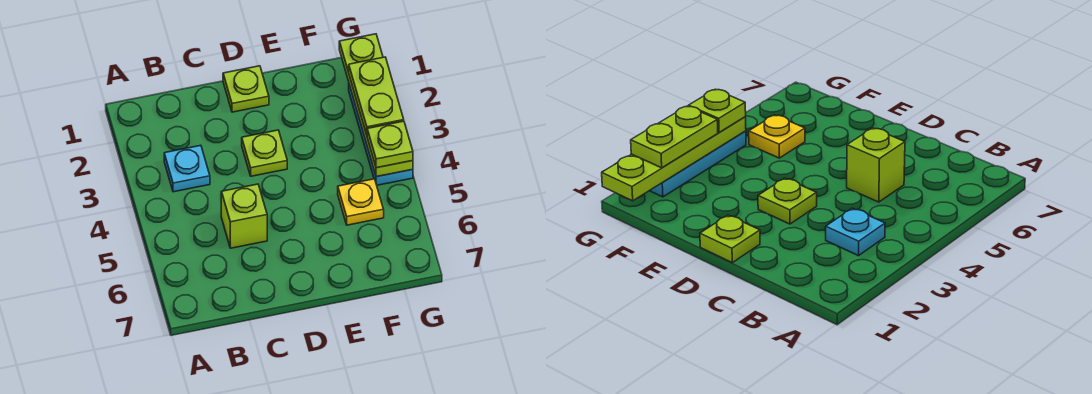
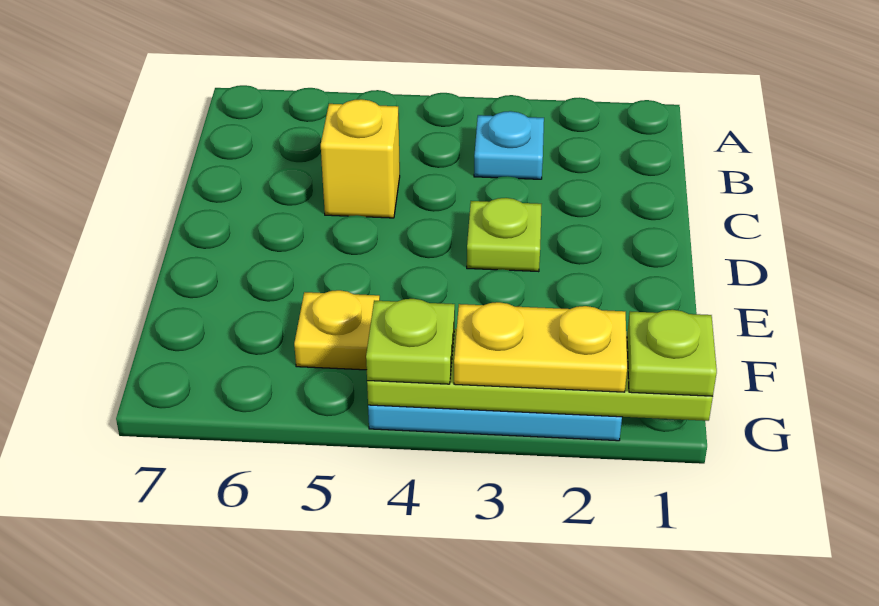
lime 1x1 brick [221,184,267,248] -> yellow 1x1 brick [321,99,400,218]
lime 1x1 plate [223,66,269,112] -> lime 1x1 plate moved to [627,310,717,396]
lime 1x2 plate [349,57,404,134] -> yellow 1x2 plate [454,302,627,392]

